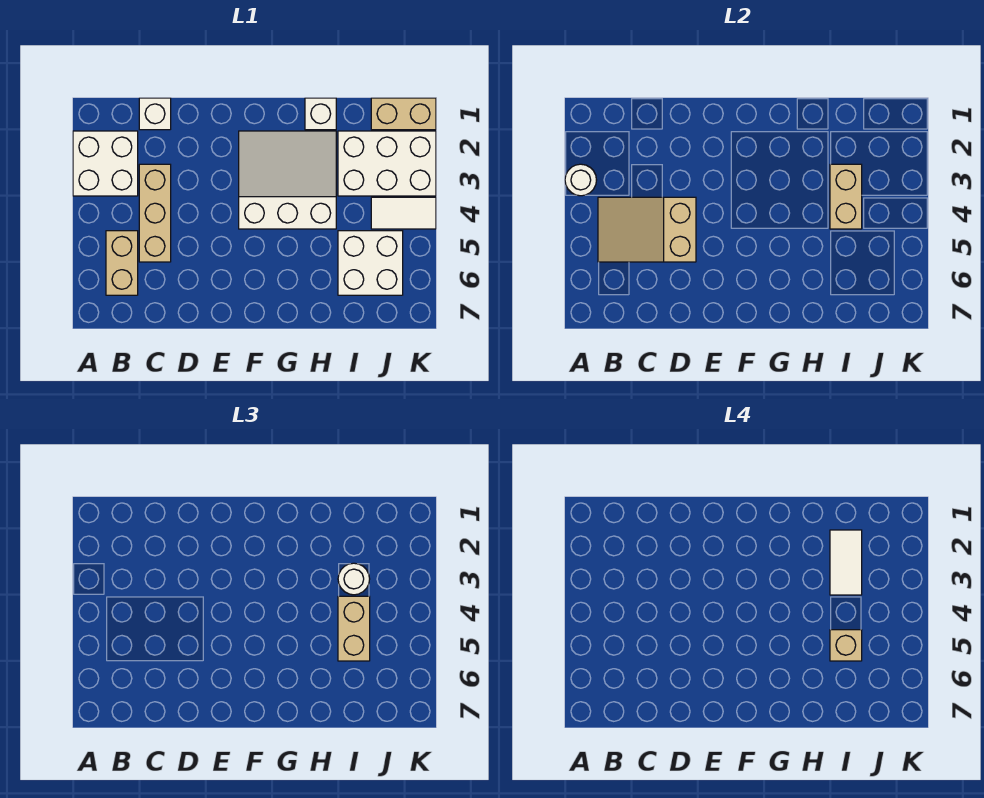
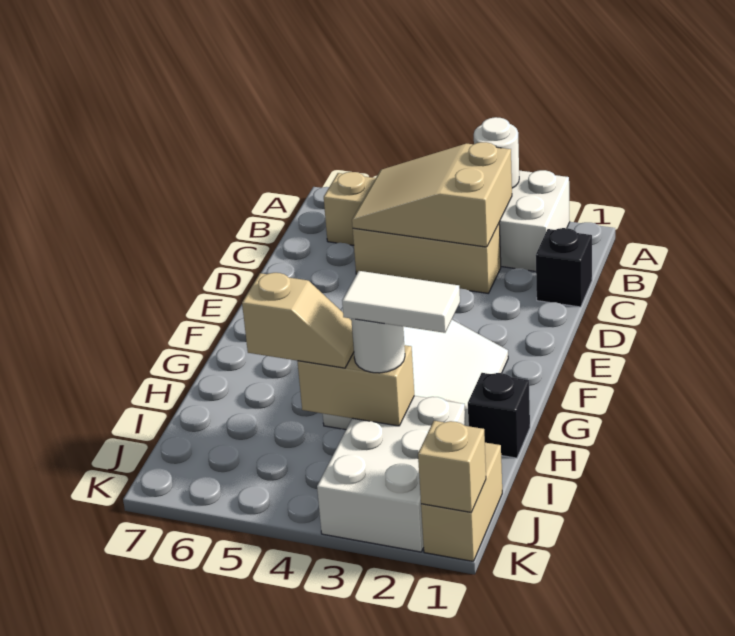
tan 2x3 slope [598,197,696,262] -> tan 2x3 slope turned to [352,142,512,247]
white 1x1 brick [139,98,171,130] -> black 1x1 brick [536,228,592,307]
white 1x1 brick [305,98,336,130] -> black 1x1 brick [468,373,530,458]
tan 1x2 brick [338,596,370,661] -> tan 1x2 slope [242,273,354,368]
white 2x2 brick [338,231,403,295] -> none
tan 1x1 brick [830,630,862,661] -> tan 1x1 brick moved to [418,421,486,512]
white 1x2 tile [371,197,436,229] -> none

